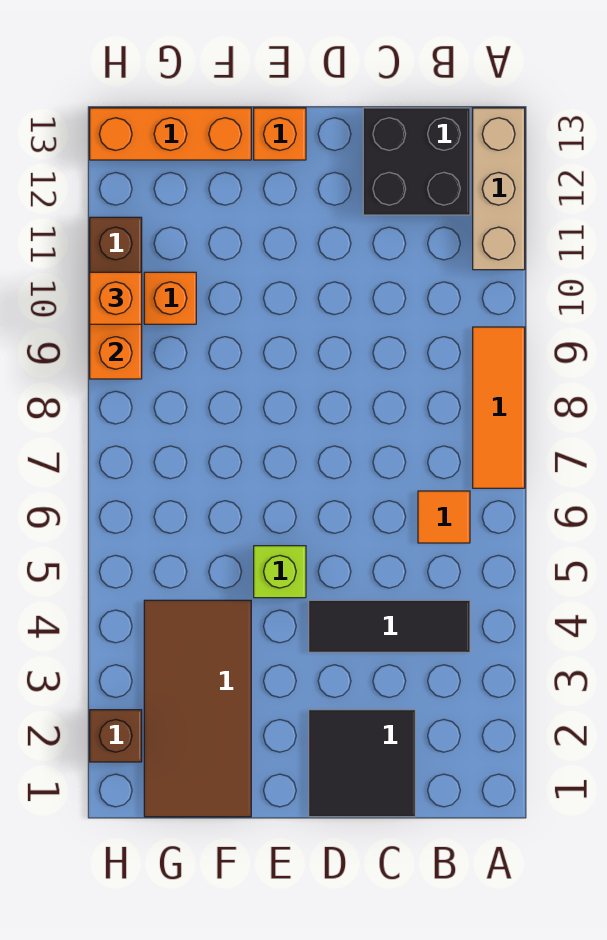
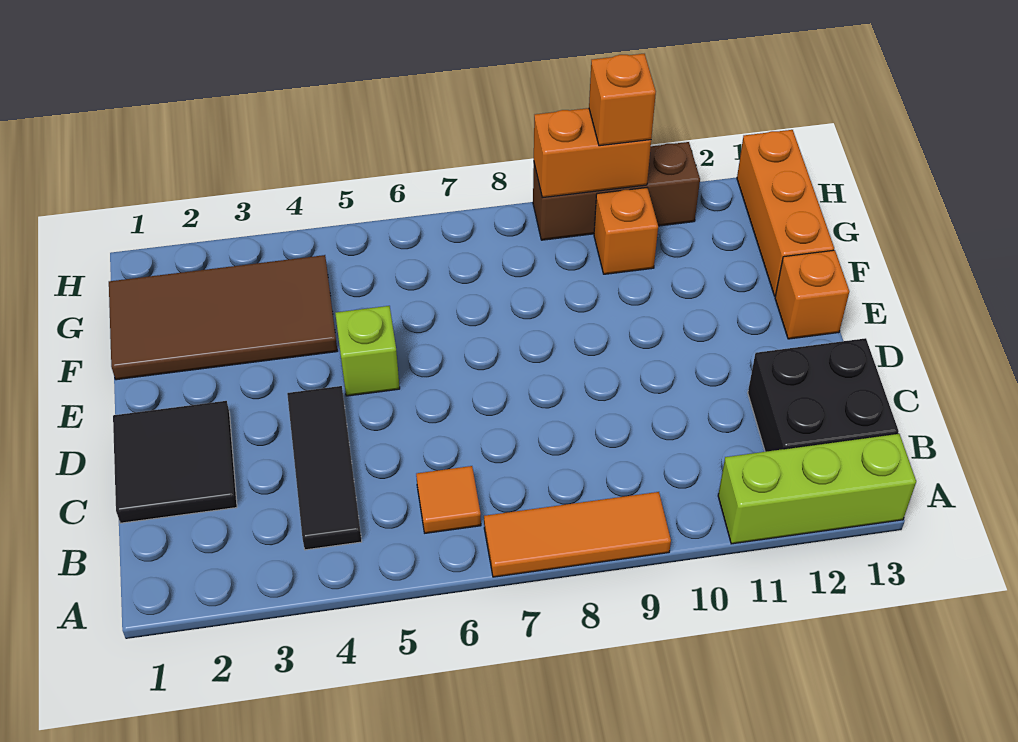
tan 1x3 brick [473,108,525,270] -> lime 1x3 brick [718,434,916,544]
brown 1x1 brick [90,710,142,762] -> none

